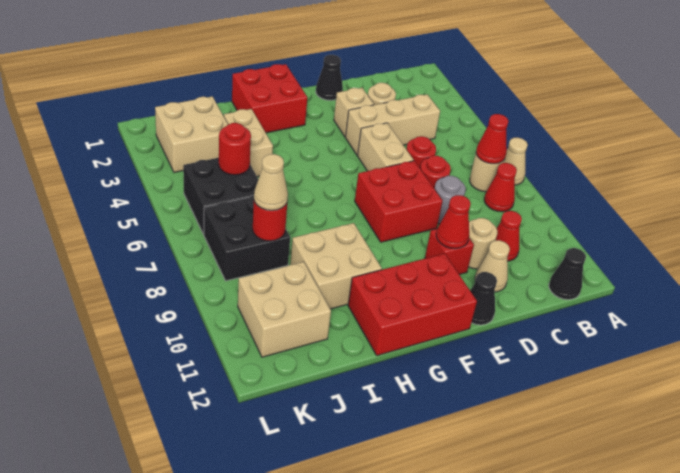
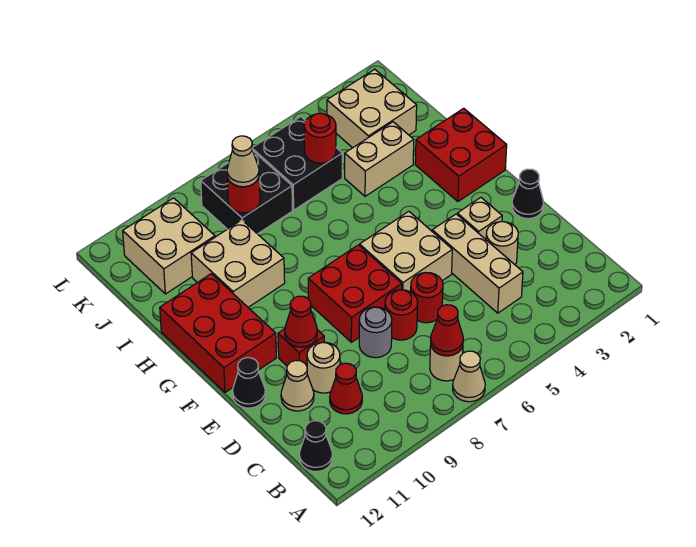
red 1x1 cone [484,163,517,212] -> none
tan 1x2 brick [358,123,414,171] -> tan 2x2 brick [360,211,452,292]

